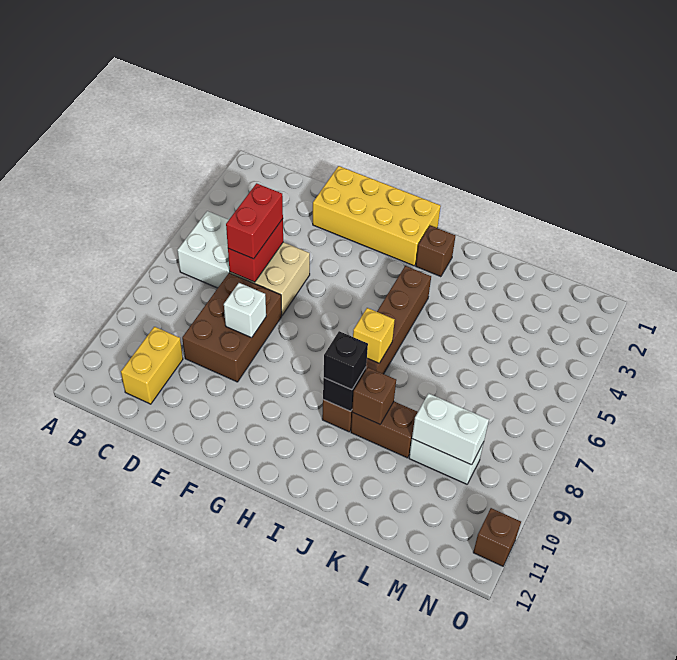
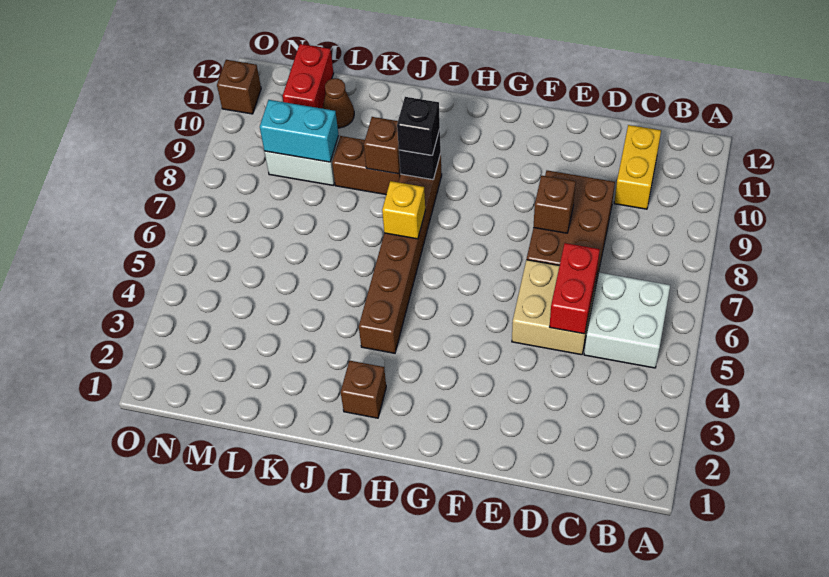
red 1x2 brick [226,183,283,259] -> red 1x2 brick moved to [283,44,334,108]
yellow 2x4 brick [313,166,441,266] -> none
white 1x1 brick [224,283,266,338] -> brown 1x1 brick [534,176,576,233]
white 1x2 brick [412,393,489,465] -> cyan 1x2 brick [260,100,339,162]
none -> brown 1x1 cone [322,78,354,128]

